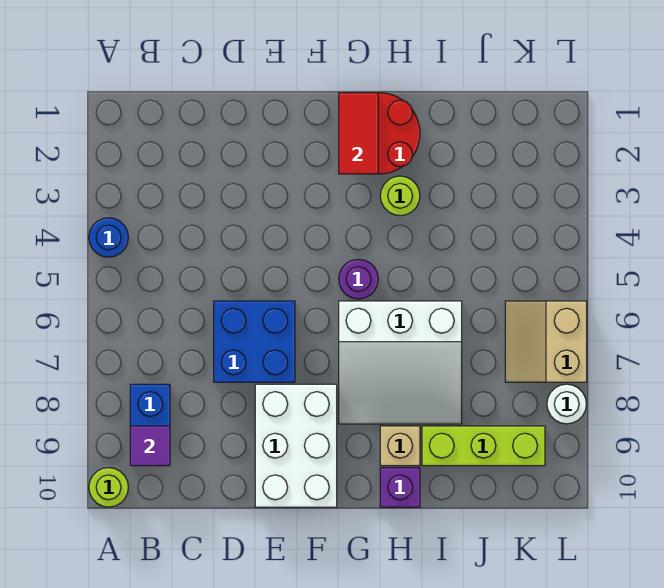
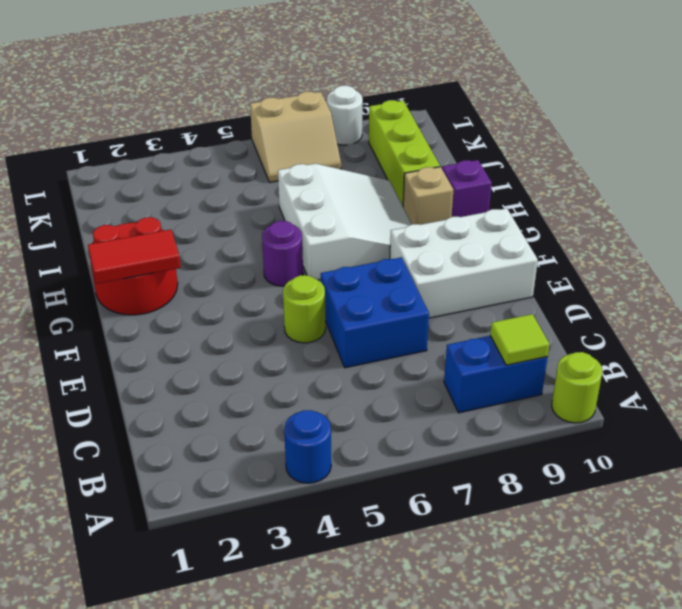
purple 1x1 tile [130,426,170,466] -> lime 1x1 tile [490,314,549,365]
lime 1x1 round brick [380,176,420,216] -> lime 1x1 round brick moved to [283,275,326,343]

